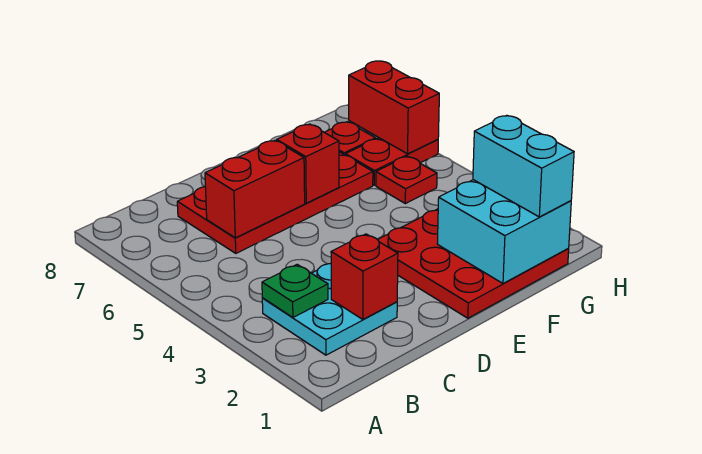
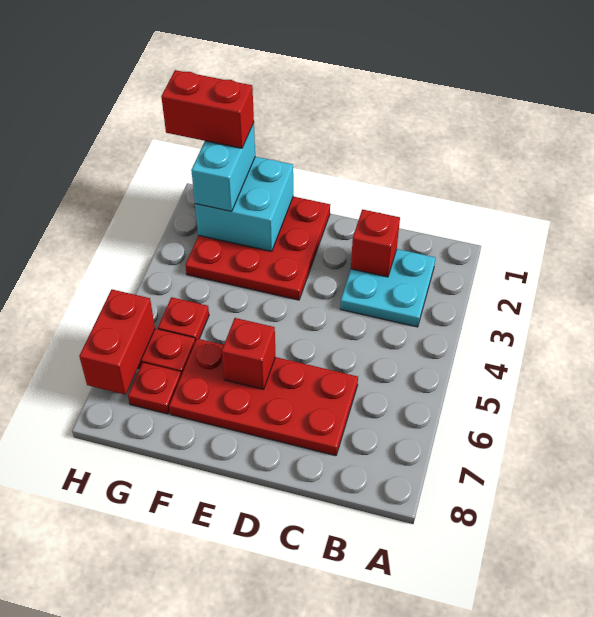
green 1x1 plate [262,264,328,317] -> none
red 1x2 brick [205,140,305,238] -> red 1x2 brick moved to [161,70,254,148]

